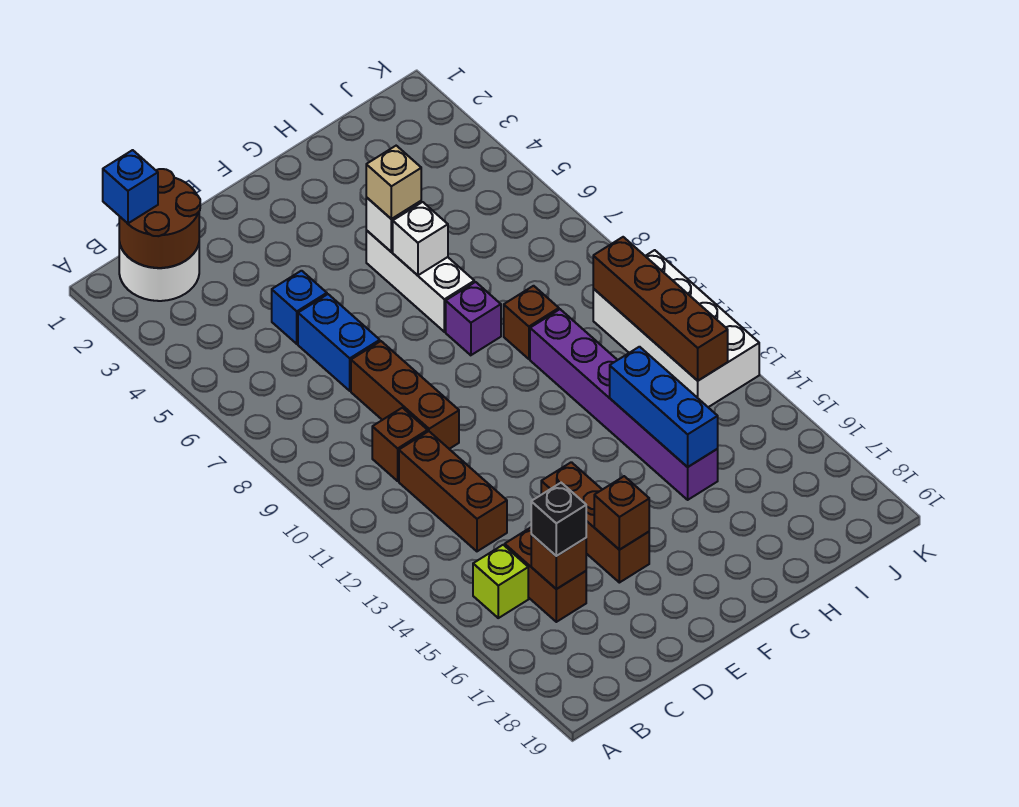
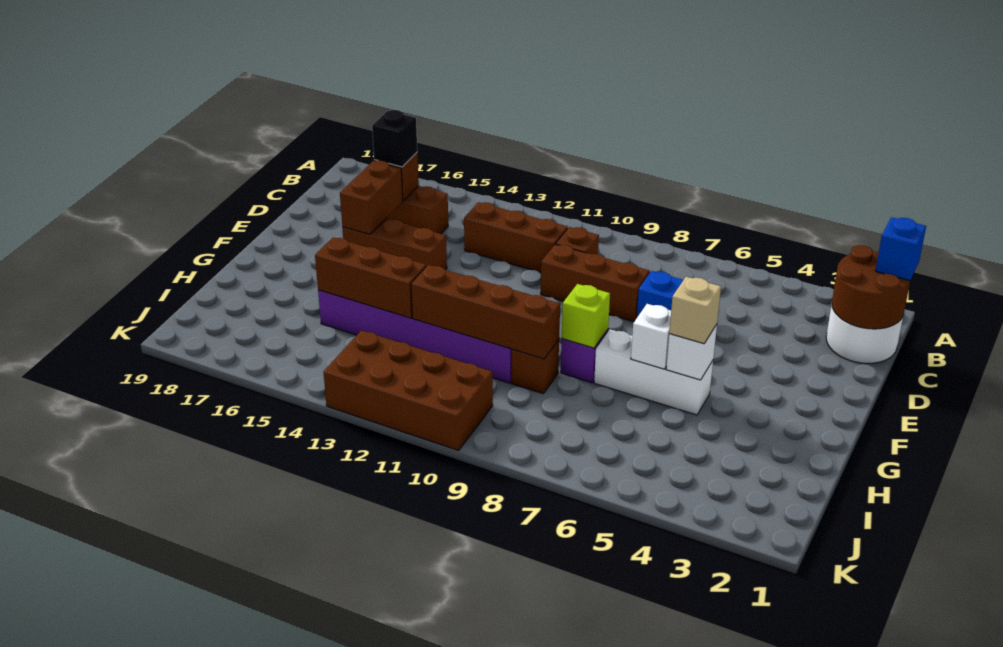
lime 1x1 brick [473,545,528,618] -> lime 1x1 brick moved to [562,284,610,348]
blue 1x1 brick [272,271,327,344] -> none
brown 1x1 brick [594,476,649,550] -> brown 1x2 brick [340,161,403,234]
blue 1x3 brick [610,347,718,467] -> brown 1x3 brick [315,237,426,318]
white 2x4 brick [593,250,759,407] -> brown 2x4 brick [324,330,493,450]
brown 1x4 brick [593,237,728,381] -> brown 1x4 brick moved to [411,265,560,359]

